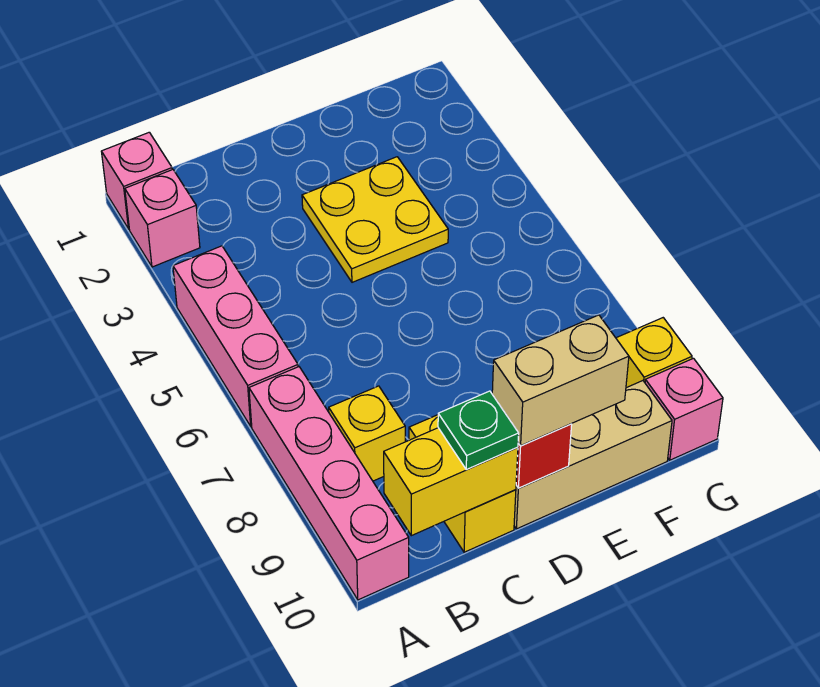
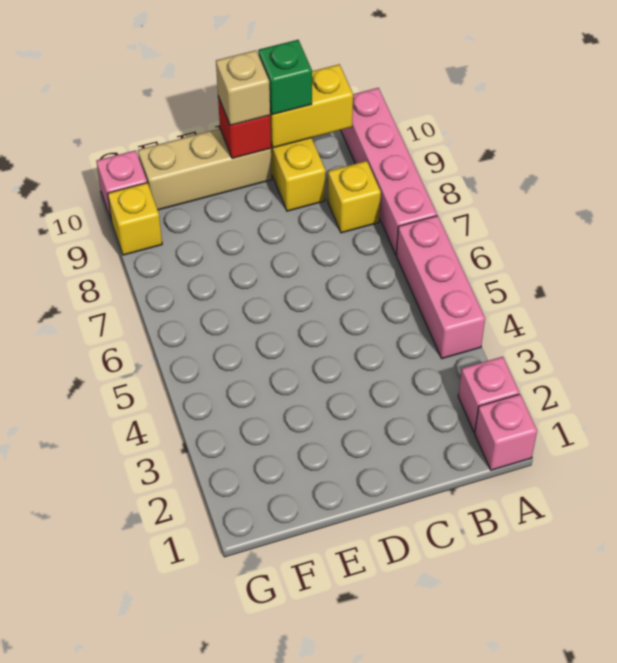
green 1x1 plate [438,391,519,469] -> green 1x1 brick [258,40,312,115]
yellow 2x2 plate [302,157,448,282] -> none
tan 1x2 brick [492,315,629,446] -> tan 1x1 brick [216,50,270,125]

